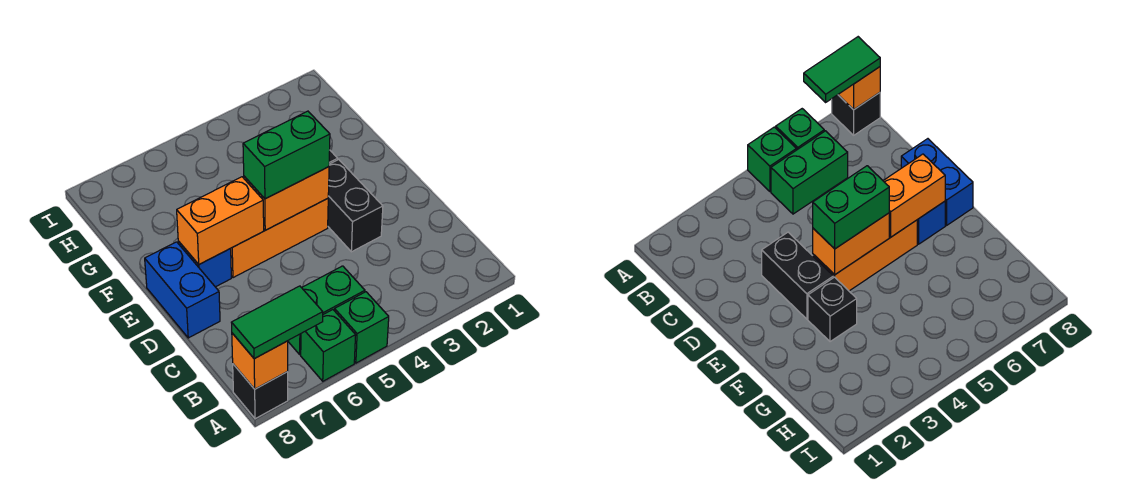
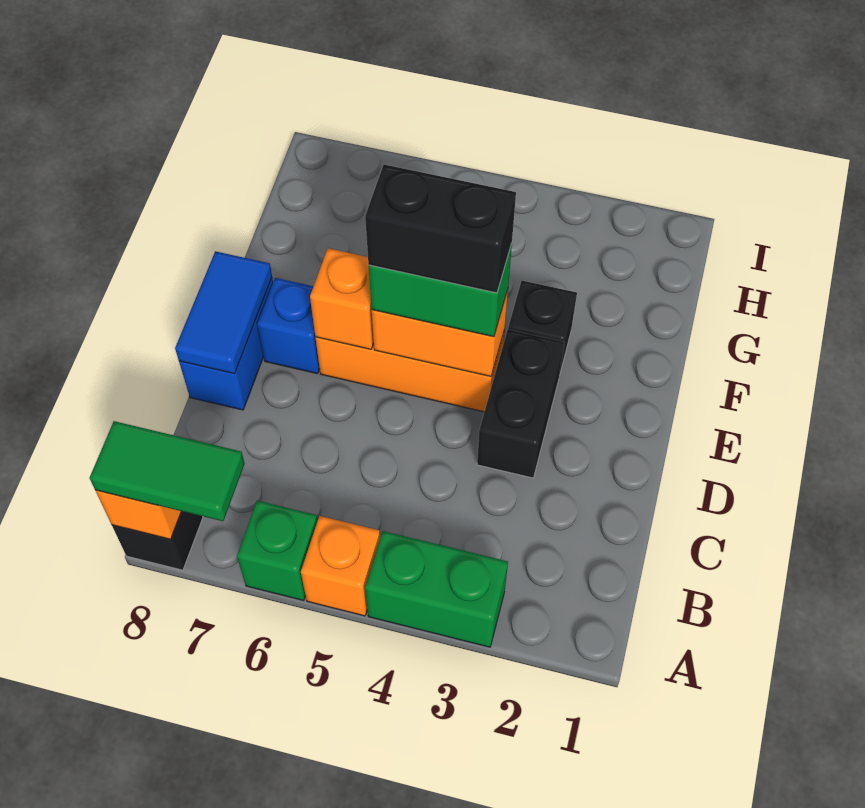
green 1x1 brick [335,292,389,363] -> orange 1x1 brick [301,516,380,616]
green 1x2 brick [288,266,365,354] -> green 1x2 brick moved to [365,531,508,647]
none -> blue 1x2 tile [175,251,272,374]
none -> black 1x2 brick [365,165,516,293]
orange 1x2 brick [177,177,264,264] -> orange 1x1 brick [310,248,374,349]

